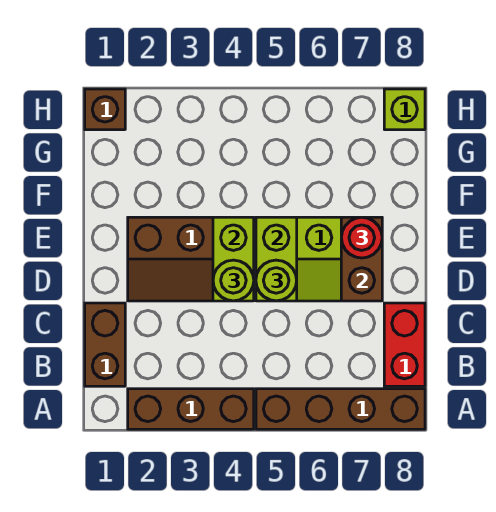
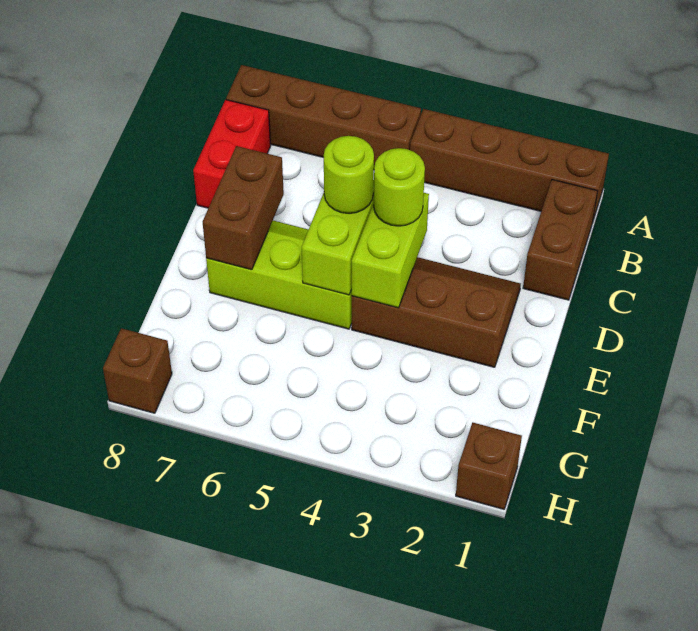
brown 1x3 brick [128,389,254,429] -> brown 1x4 brick [410,109,609,220]
red 1x1 round brick [341,217,382,258] -> none
lime 1x1 brick [384,89,425,130] -> brown 1x1 brick [103,328,172,413]

